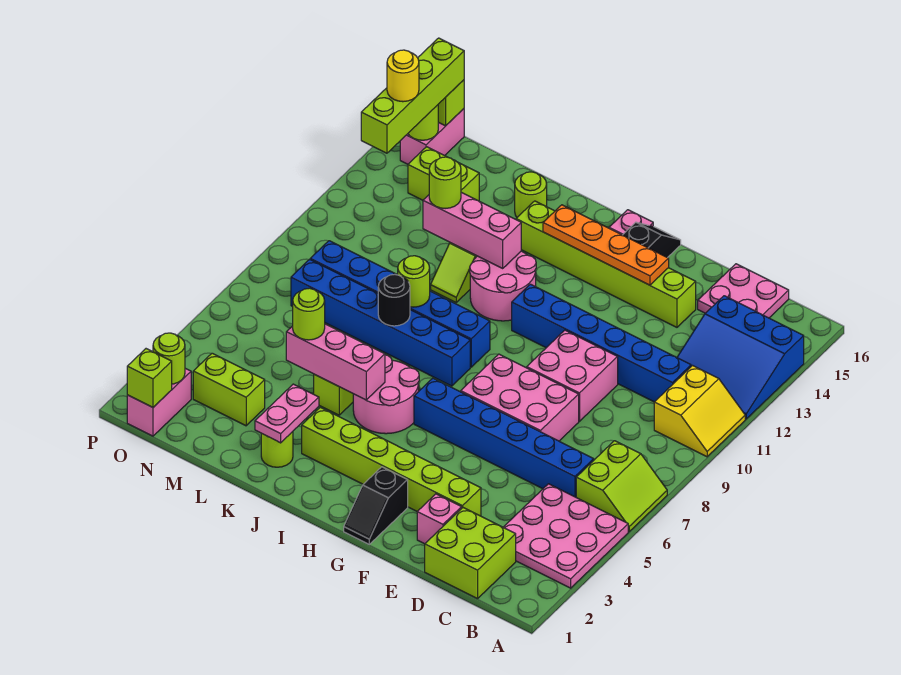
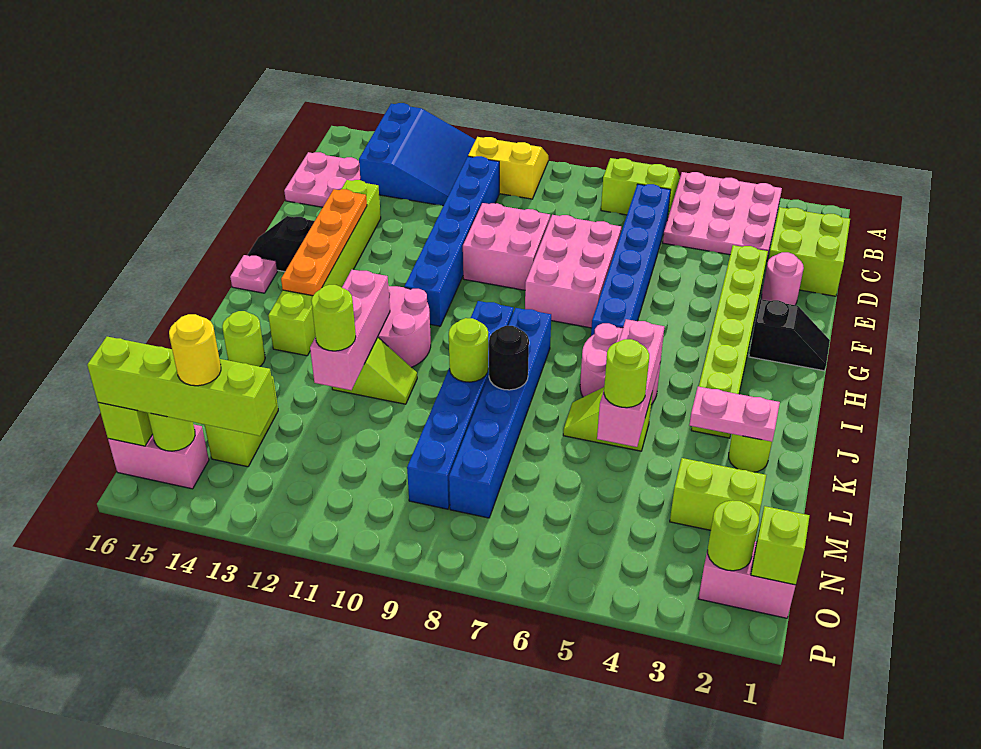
pink 1x1 brick [417,494,462,544] -> pink 1x1 round brick [762,252,804,305]
lime 1x2 brick [193,353,265,426] -> lime 1x2 brick turned to [670,458,766,530]

